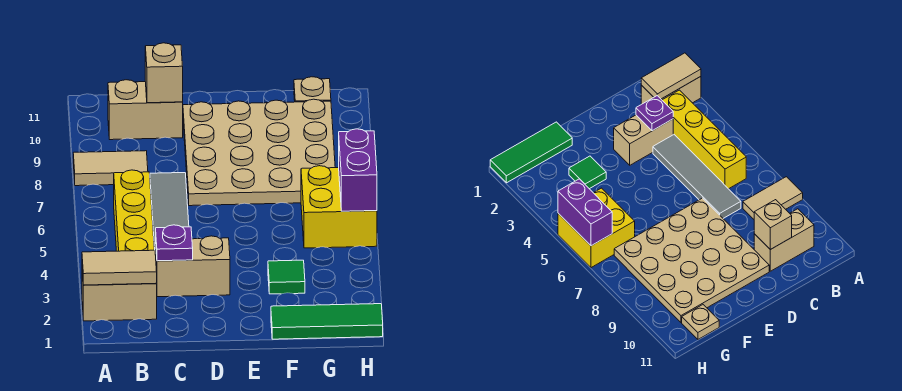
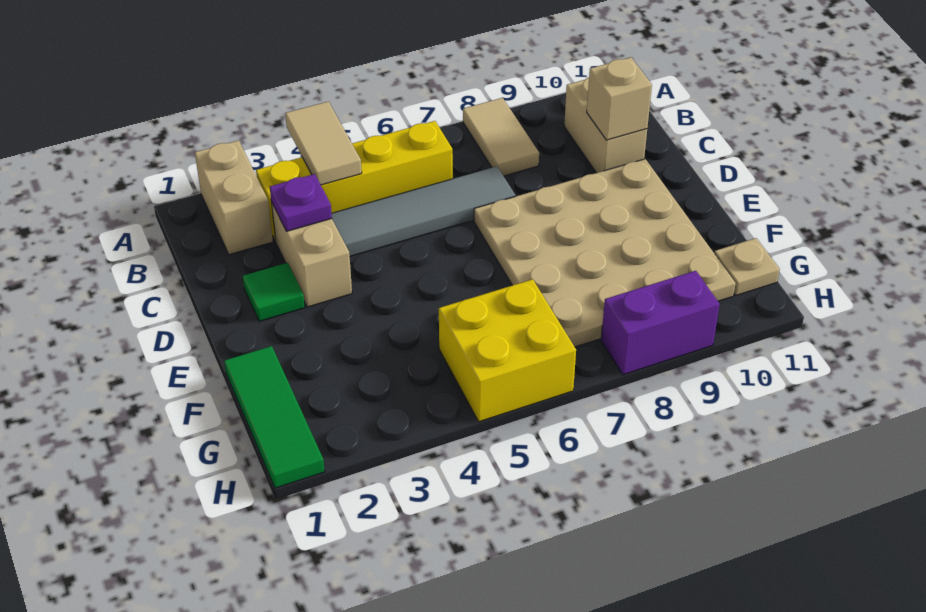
tan 1x2 tile [82,250,157,285] -> tan 1x2 tile moved to [285,102,362,185]
green 1x1 tile [268,260,305,294] -> green 1x1 tile moved to [243,263,305,321]
purple 1x2 brick [339,129,377,211] -> purple 1x2 brick moved to [601,271,720,375]

